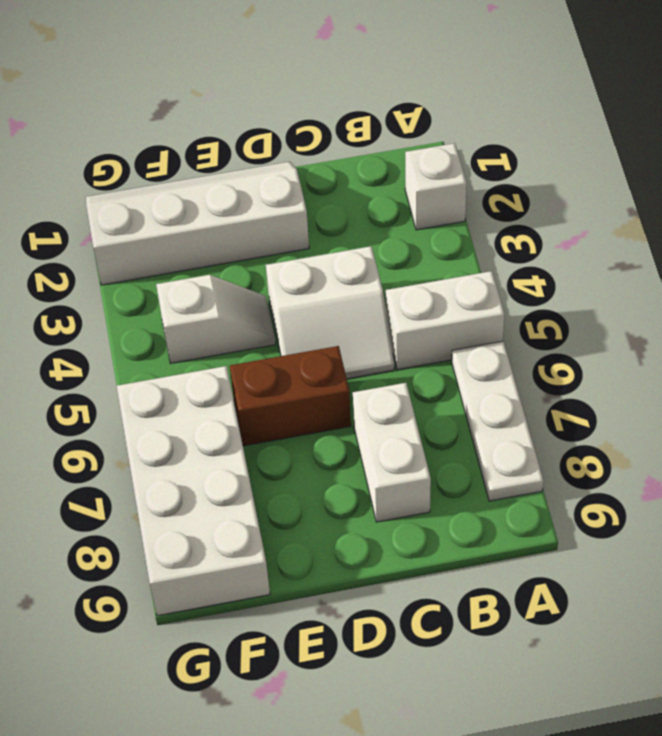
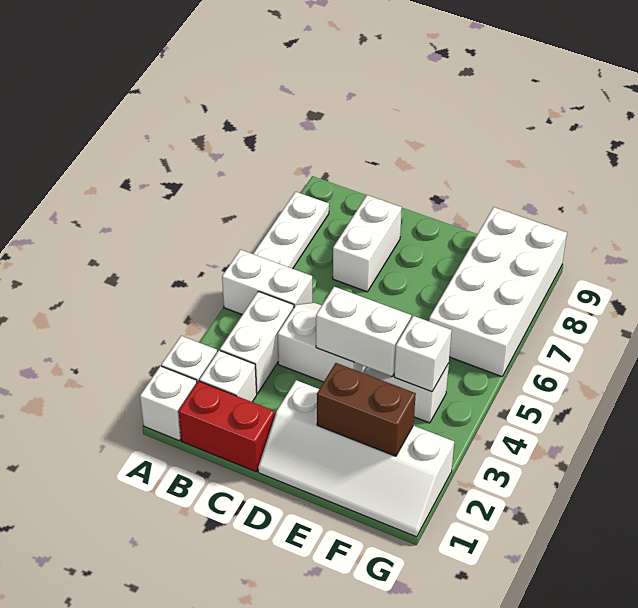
none -> white 1x1 brick [140,366,197,441]
none -> red 1x2 brick [178,381,275,472]
none -> white 1x1 brick [199,350,257,402]
none -> white 1x2 brick [220,291,294,394]
none -> white 1x2 brick [316,287,411,376]
brown 1x2 brick [230,346,351,446] -> brown 1x2 brick moved to [317,363,416,456]
none -> white 1x1 brick [394,316,452,392]

